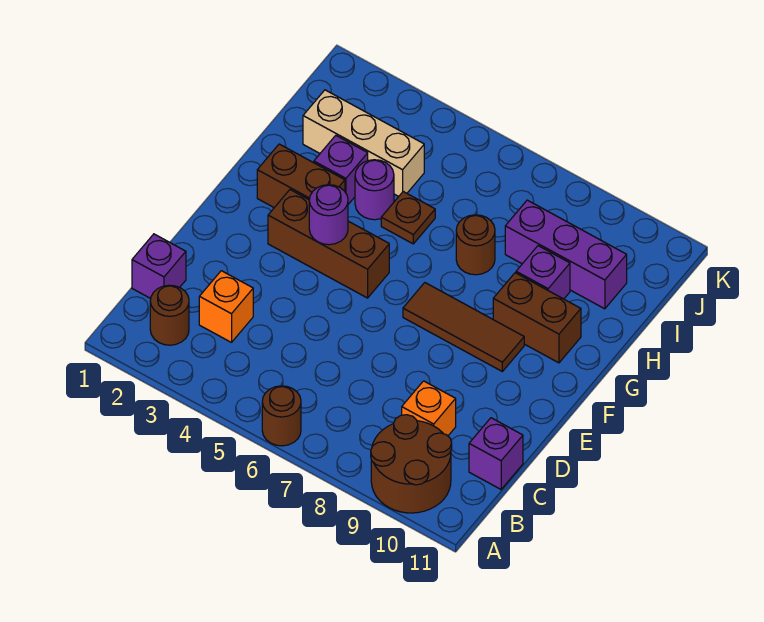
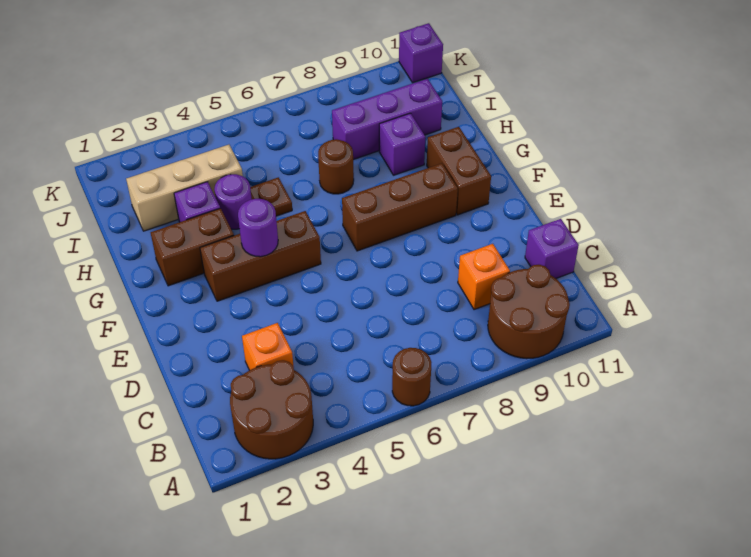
brown 1x1 round brick [150,285,189,345] -> brown 2x2 round brick [230,360,313,459]
purple 1x1 brick [132,234,186,299] -> purple 1x1 brick moved to [399,23,443,83]
brown 1x3 tile [403,283,524,371] -> brown 1x3 brick [342,163,458,251]
brown 1x2 brick [493,273,581,363] -> brown 1x2 brick turned to [427,127,491,215]

